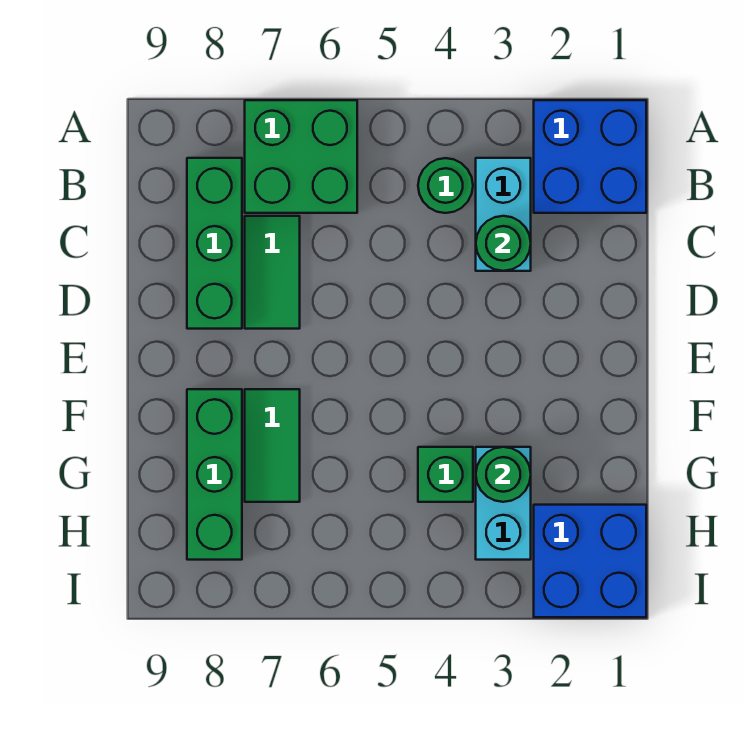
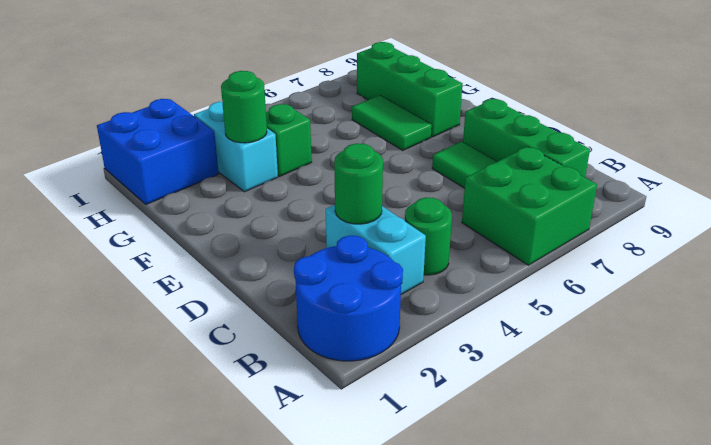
blue 2x2 brick [534,100,646,213] -> blue 2x2 round brick [294,236,403,361]

